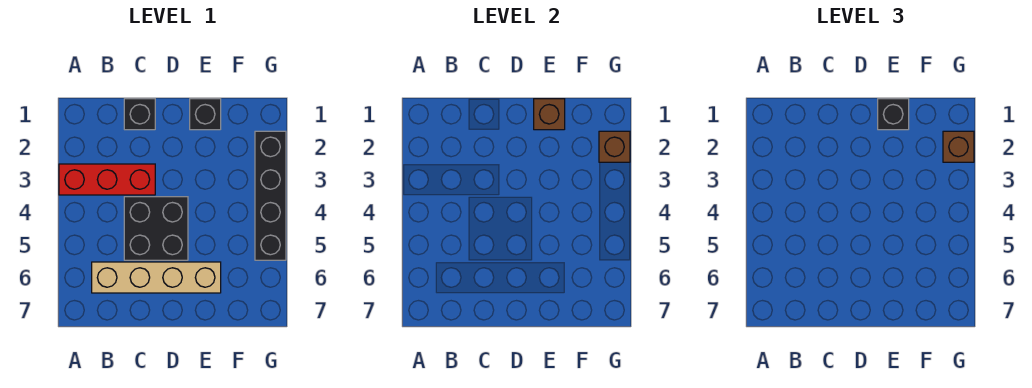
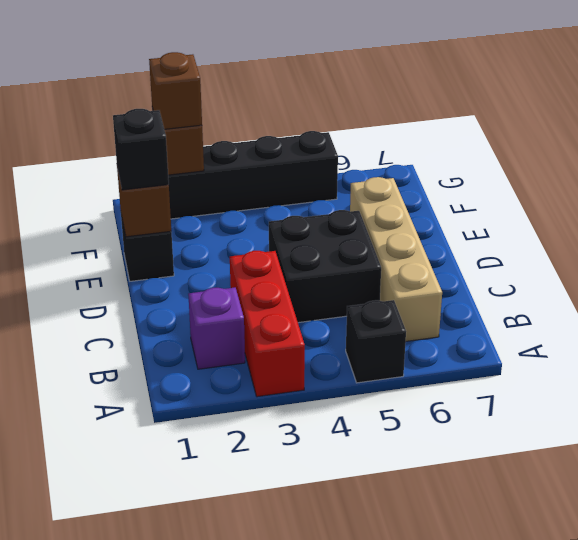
none -> purple 1x1 brick [188,288,245,369]
black 1x1 brick [124,99,155,130] -> black 1x1 brick moved to [346,300,406,383]

